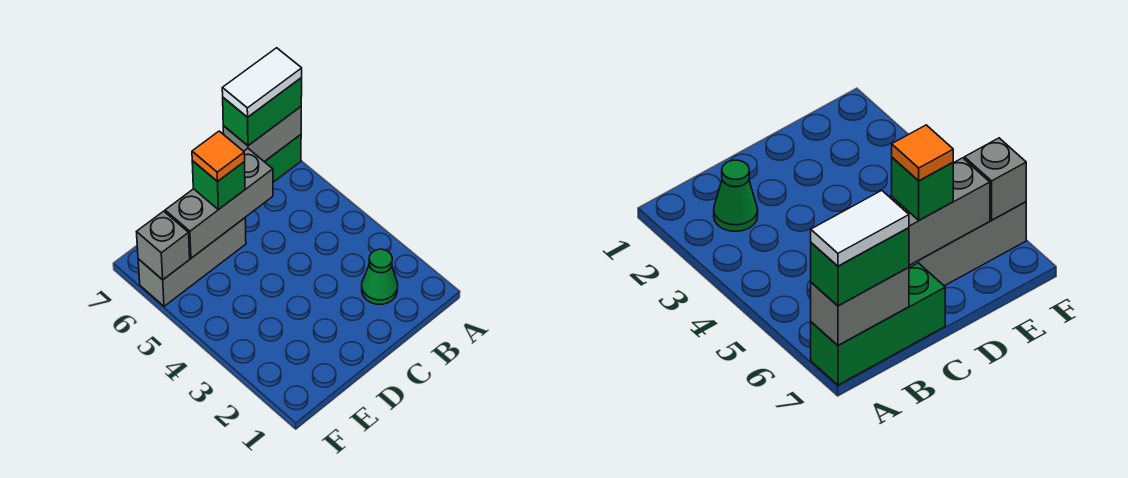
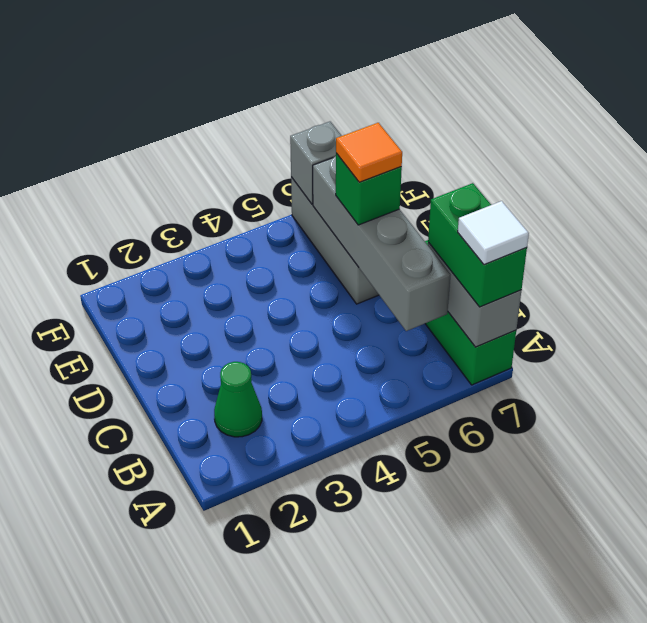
white 1x2 tile [222,48,302,117] -> white 1x1 tile [458,201,529,265]
grey 1x3 brick [165,148,273,258] -> grey 1x4 brick [313,156,450,331]

